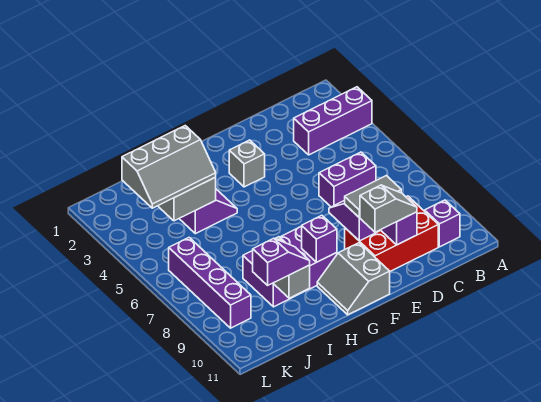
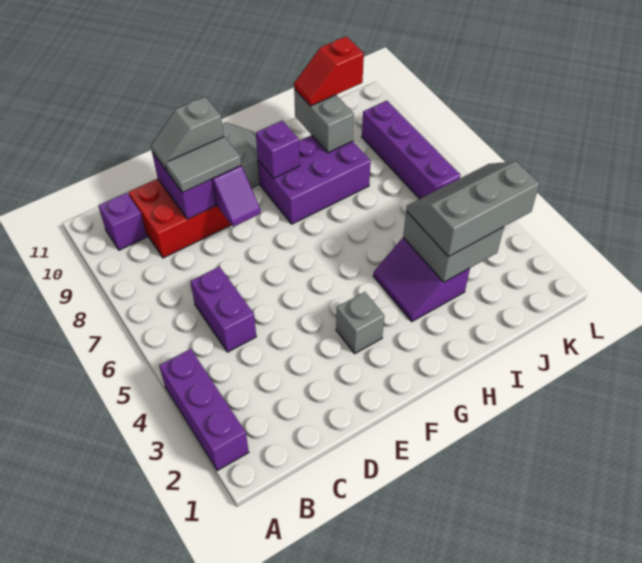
purple 1x3 brick [294,87,372,155] -> purple 1x3 brick turned to [159,349,249,471]
purple 1x2 brick [319,152,376,207] -> purple 1x2 brick turned to [190,266,256,352]
purple 1x2 slope [253,238,310,285] -> red 1x2 slope [294,36,364,106]

